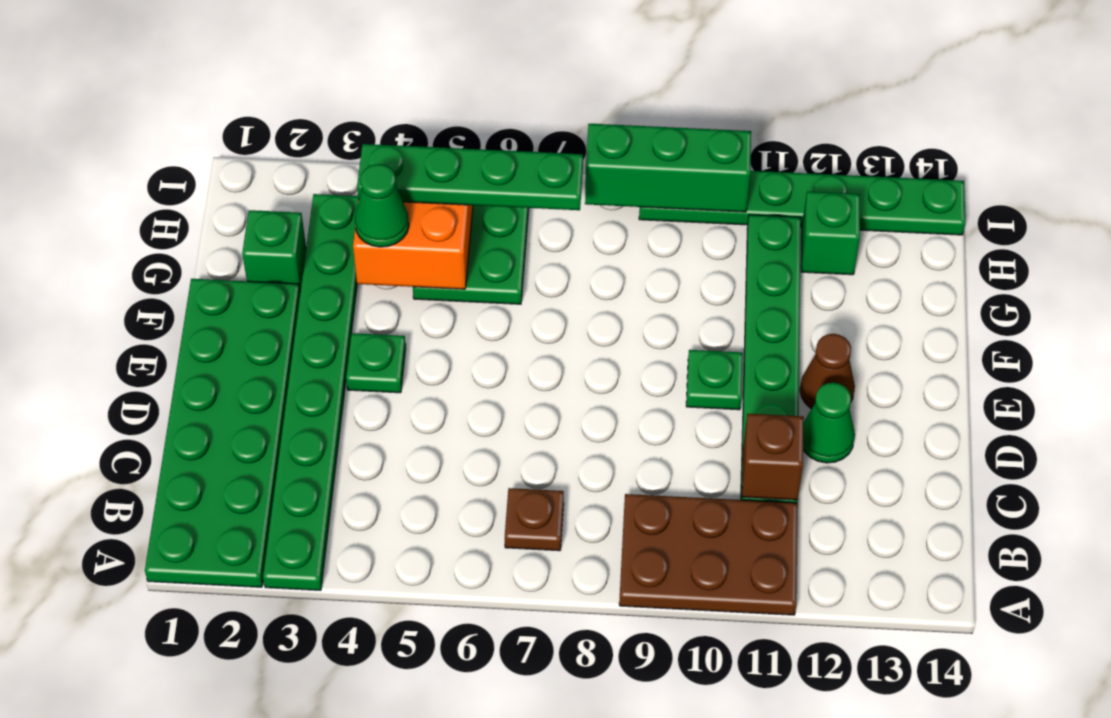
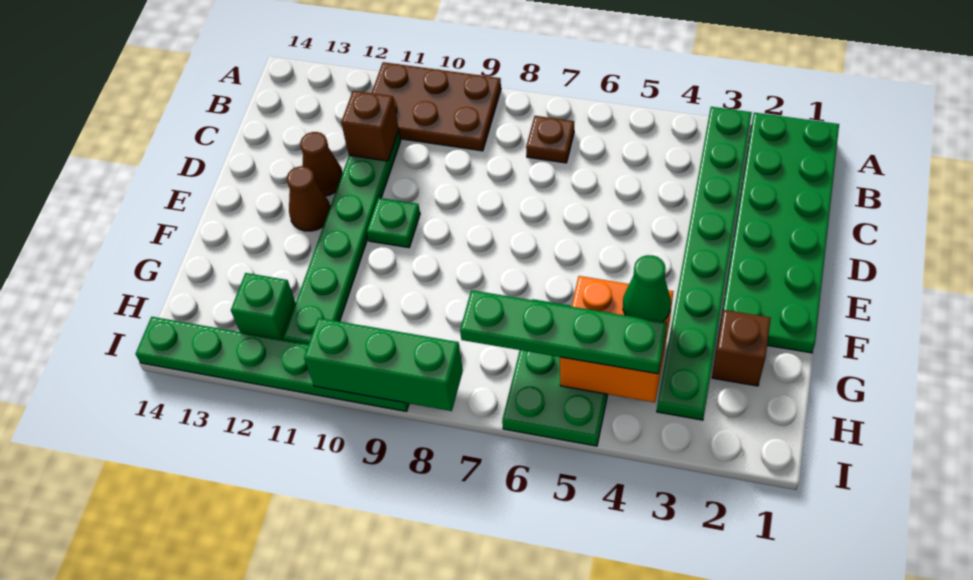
green 1x1 cone [803,383,855,463] -> brown 1x1 cone [300,132,343,196]
green 1x1 plate [346,333,406,393] -> none
green 1x1 brick [242,210,306,292] -> brown 1x1 brick [712,310,771,386]

